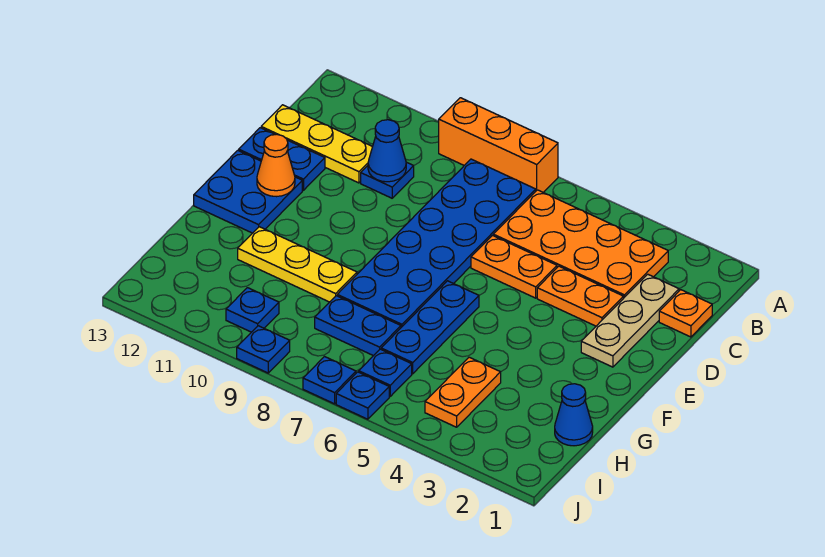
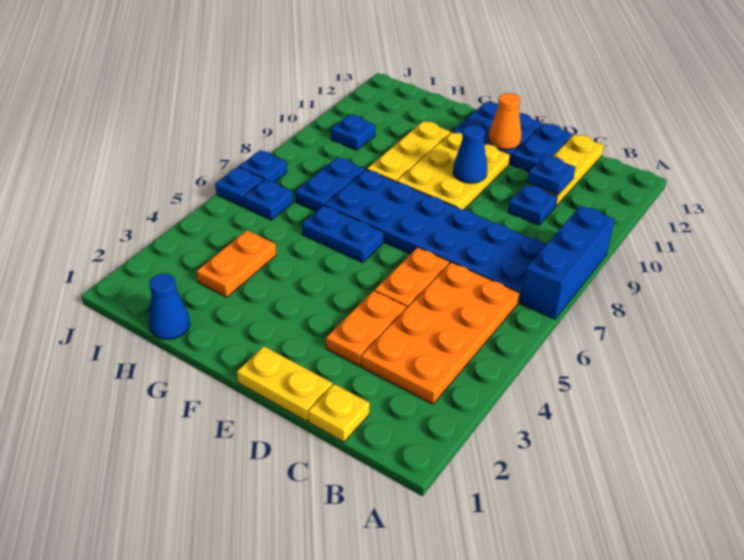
orange 1x3 brick [439,98,558,192] -> blue 1x3 brick [521,206,615,319]
orange 1x1 plate [659,290,712,337] -> yellow 1x1 plate [308,384,370,442]
tan 1x3 plate [581,274,679,367] -> none
blue 1x1 cone [368,120,406,182] -> blue 1x1 cone moved to [453,125,487,183]
none -> yellow 1x2 plate [237,346,332,421]
none -> yellow 2x3 plate [397,132,510,210]
blue 1x3 plate [381,281,479,374] -> blue 1x2 plate [302,205,384,263]
orange 1x2 plate [425,357,501,427] -> orange 1x2 plate turned to [196,230,276,297]
blue 1x1 plate [237,326,290,373] -> blue 1x1 plate moved to [527,155,575,195]

